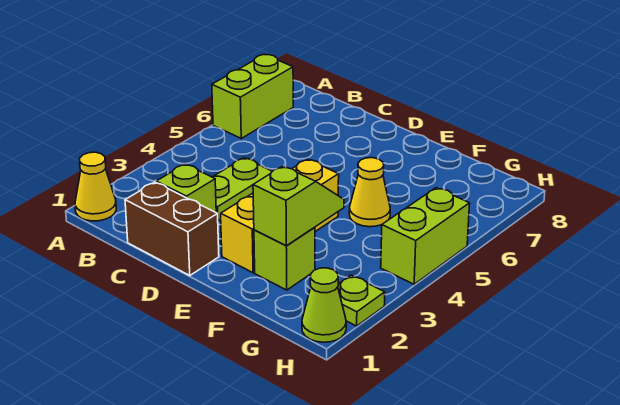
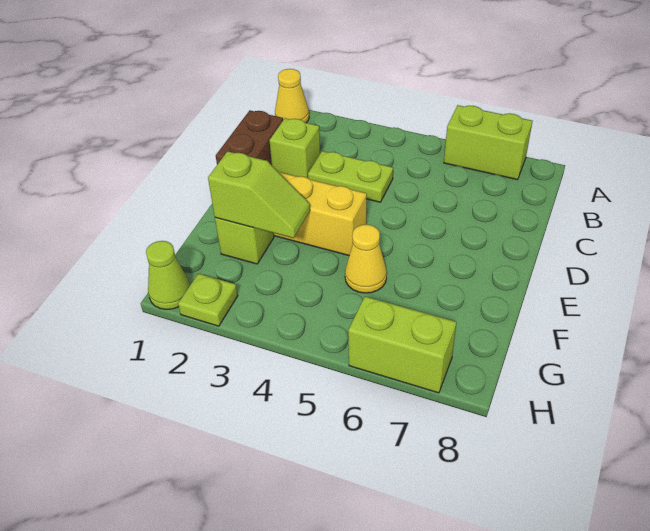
lime 1x2 brick [381,188,470,284] -> lime 1x2 brick moved to [348,296,457,393]

